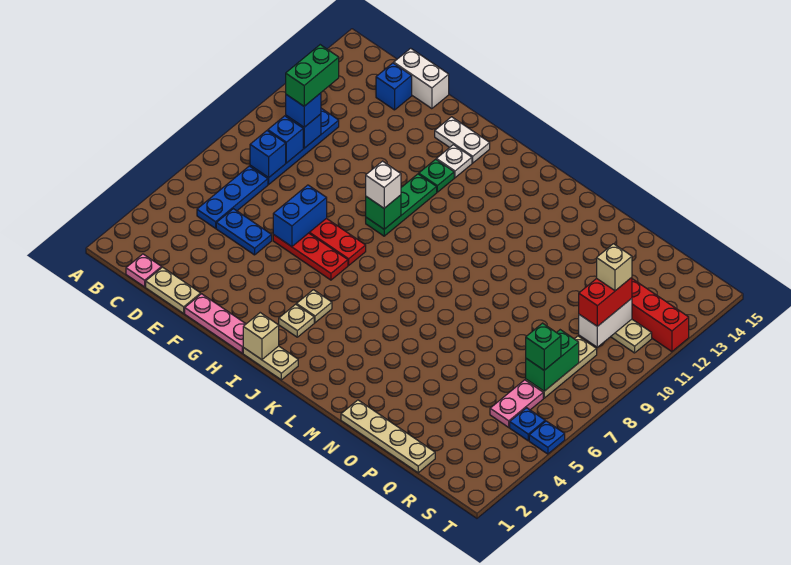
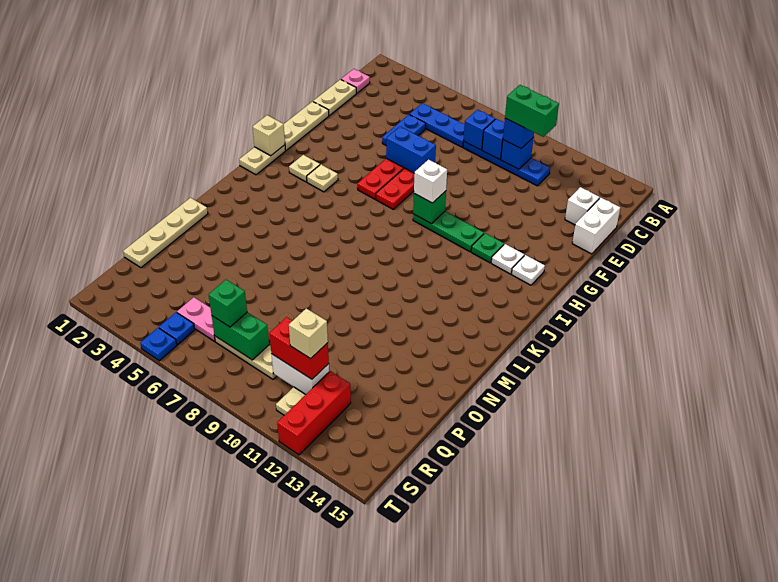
blue 1x1 brick [376,63,412,110] -> white 1x1 brick [565,187,600,225]
pink 1x3 plate [185,294,246,353] -> tan 1x3 plate [284,101,329,150]
white 1x2 plate [435,117,490,163] -> white 1x1 plate [512,255,545,285]

